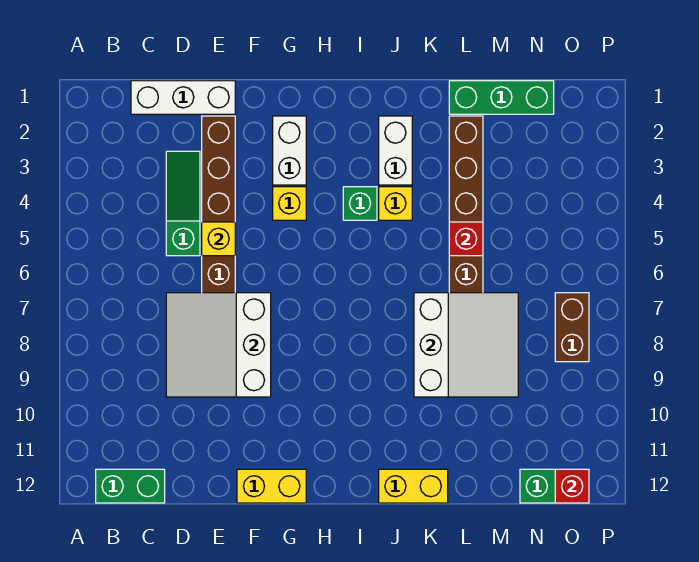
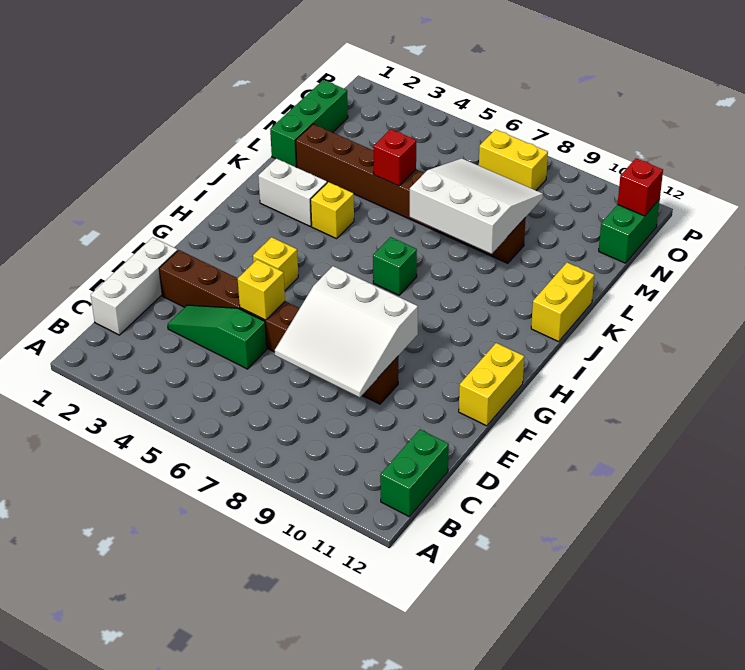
white 1x2 brick [273,116,306,185] -> none
green 1x1 brick [343,187,377,220] -> green 1x1 brick moved to [373,237,417,295]
brown 1x2 brick [555,293,589,362] -> yellow 1x2 brick [479,129,548,190]

